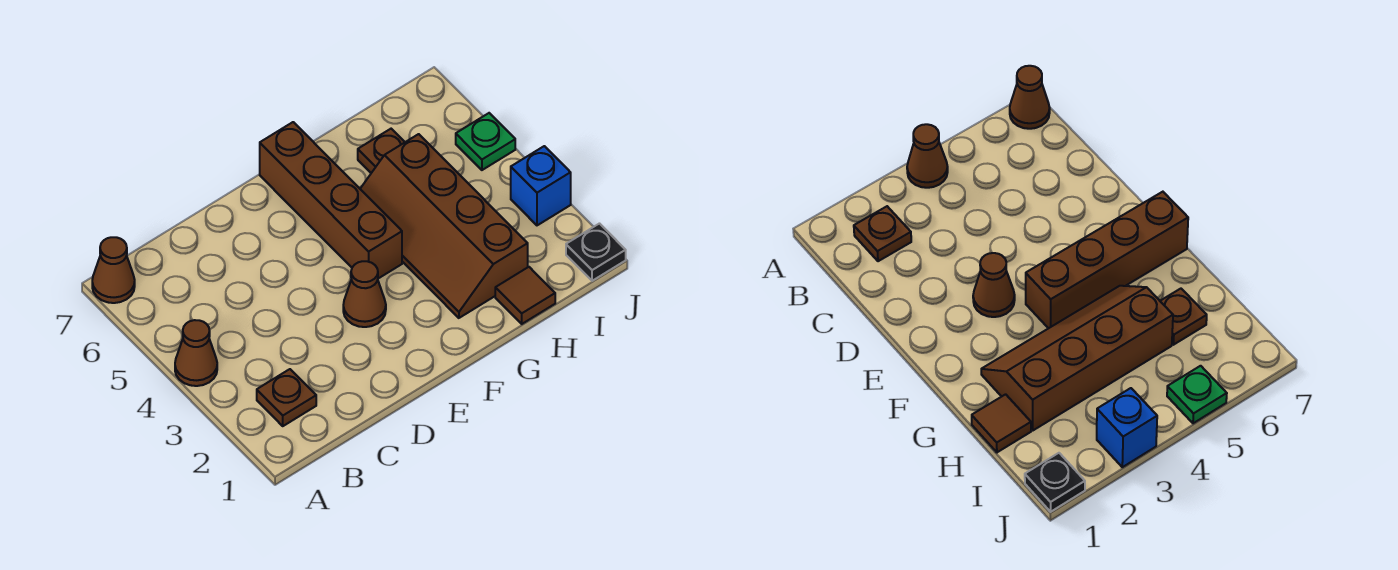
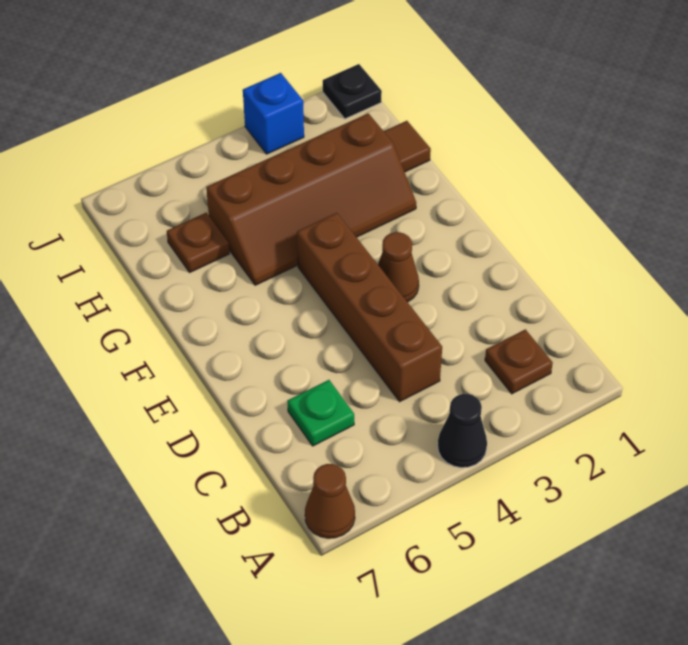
brown 1x1 cone [175,320,217,386] -> black 1x1 cone [438,394,487,468]
brown 1x4 brick [260,122,402,279] -> brown 1x4 brick turned to [297,213,442,402]
green 1x1 plate [456,113,515,170] -> green 1x1 plate moved to [287,380,354,446]

